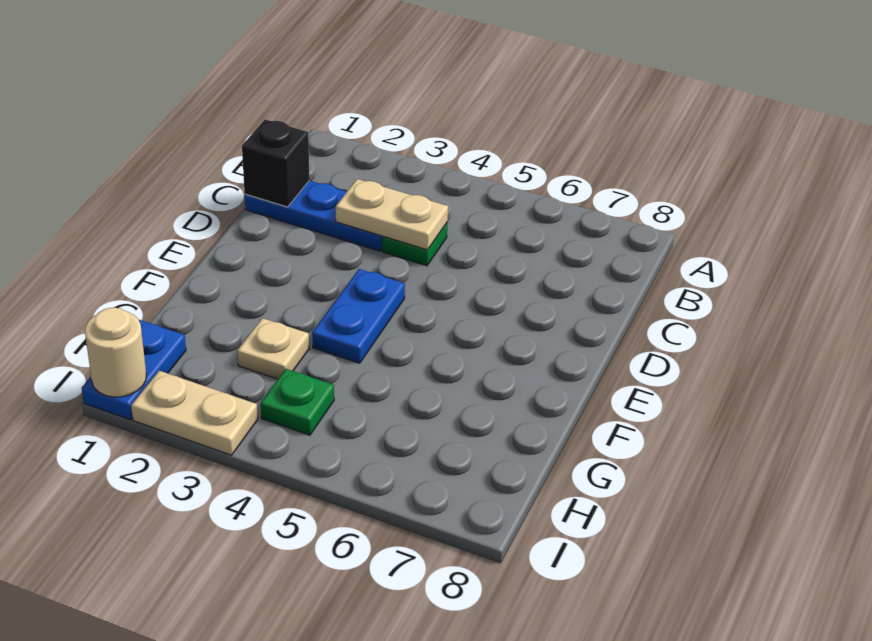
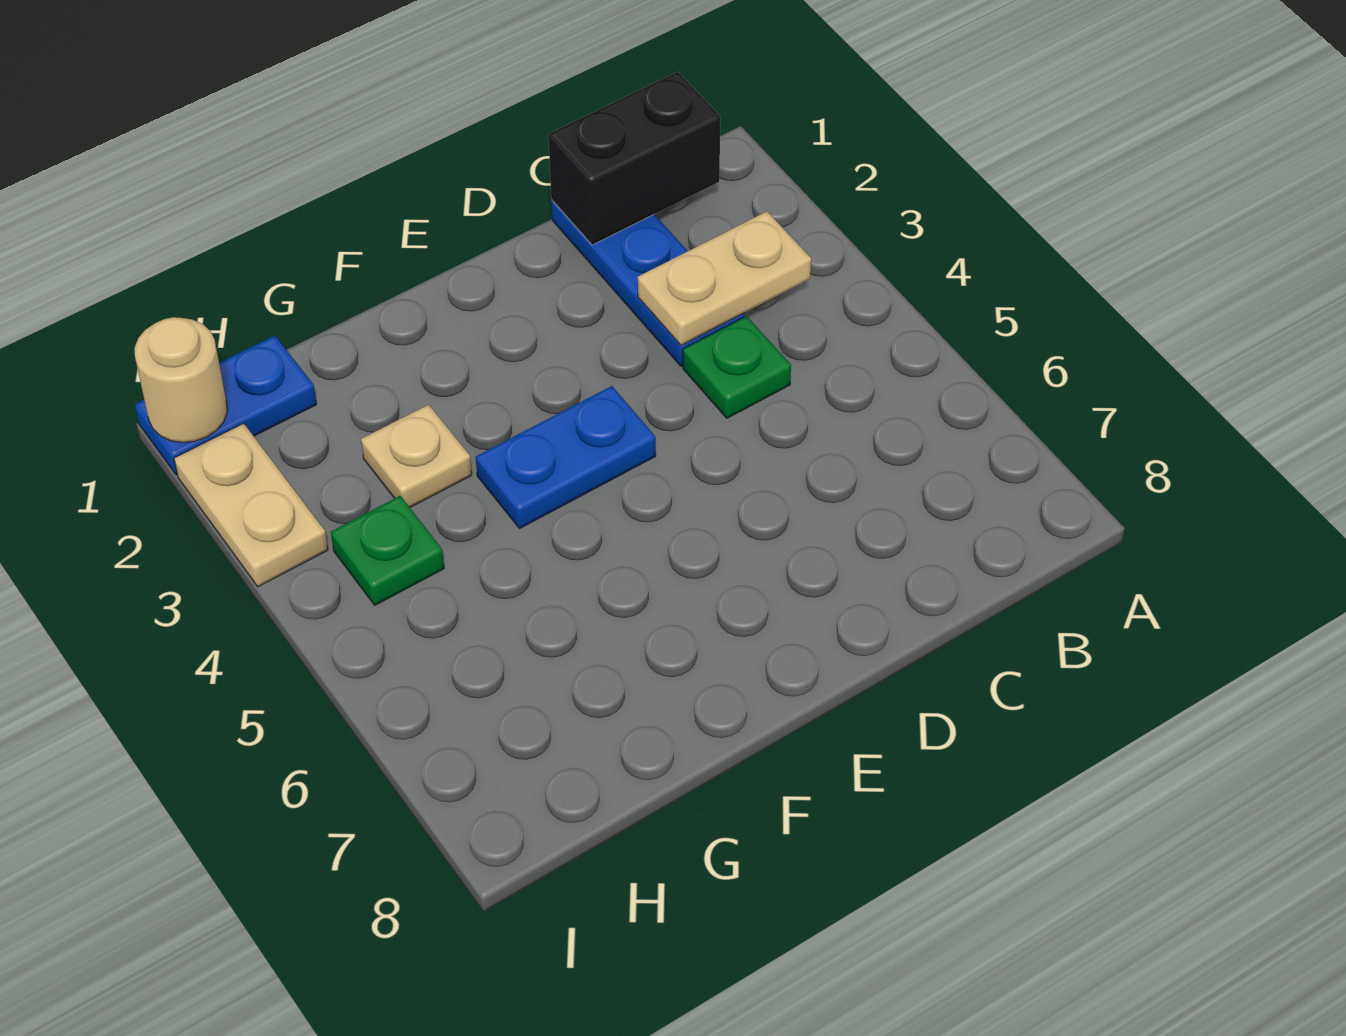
black 1x1 brick [242,119,310,207] -> black 1x2 brick [548,72,720,245]
tan 1x2 plate [336,179,448,250] -> tan 1x2 plate turned to [638,211,811,345]

